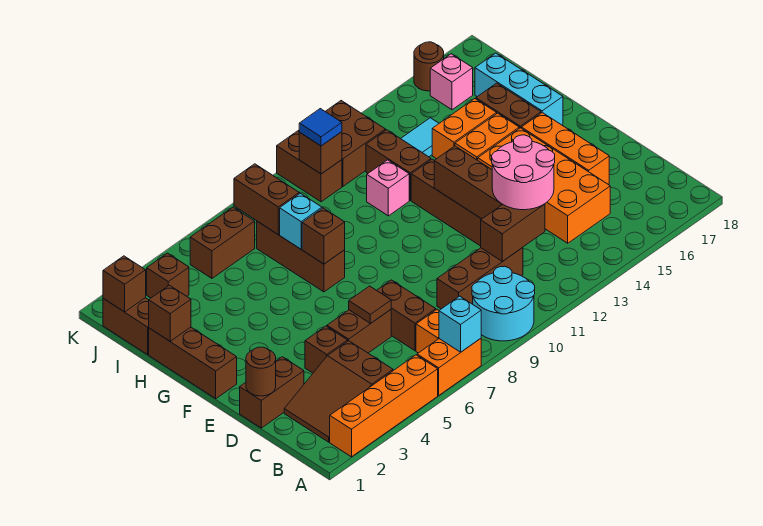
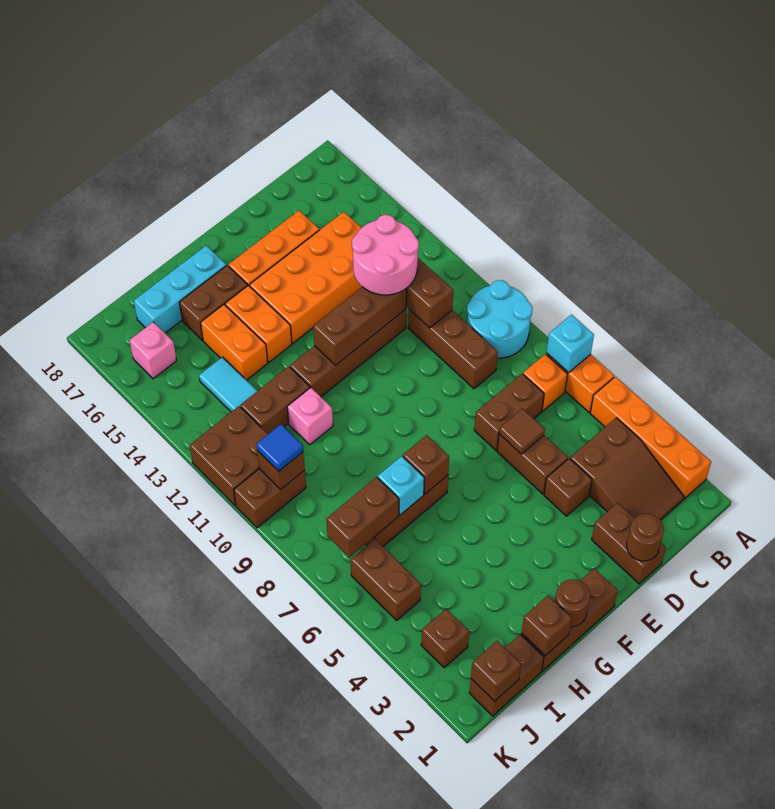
brown 1x1 round brick [414,42,444,91] -> brown 1x1 round brick moved to [555,579,590,627]

